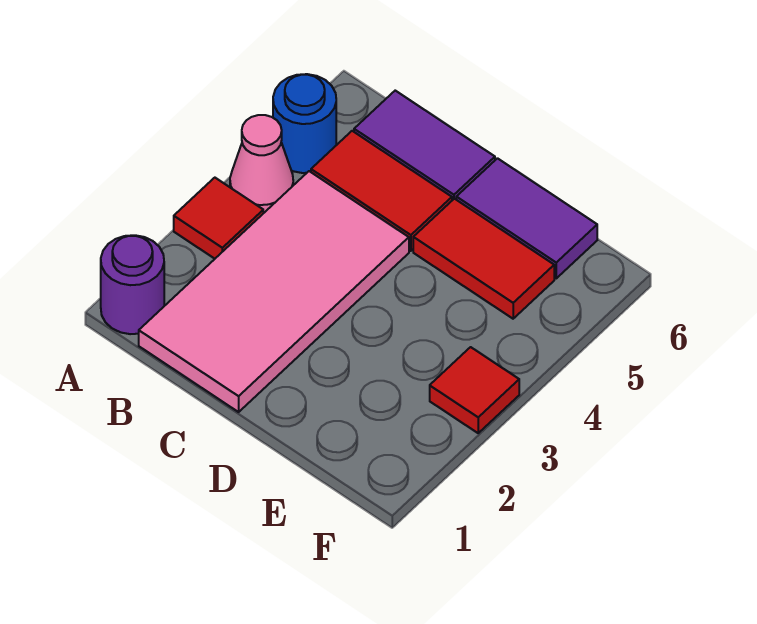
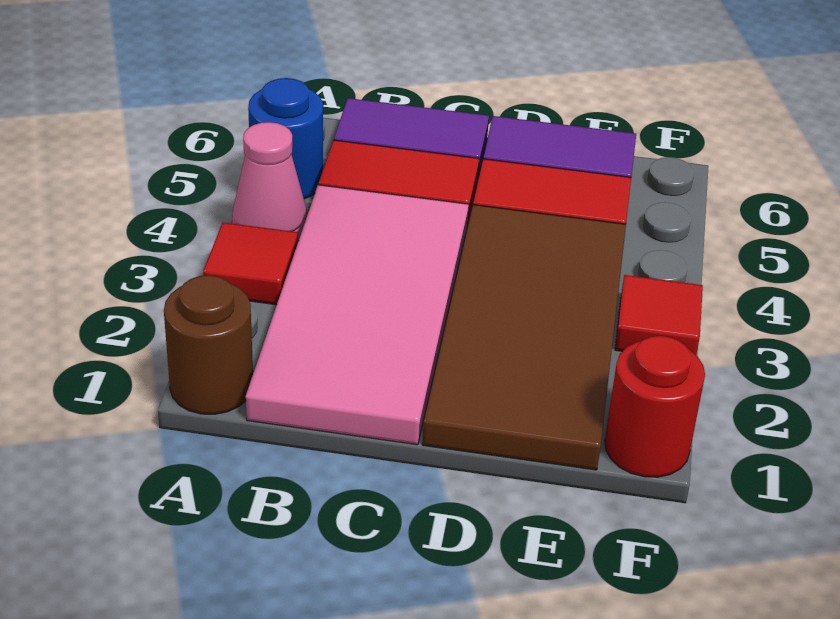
purple 1x1 round brick [101,235,164,334] -> brown 1x1 round brick [164,275,253,414]
none -> brown 2x4 tile [422,205,626,470]
none -> red 1x1 round brick [605,336,705,477]

